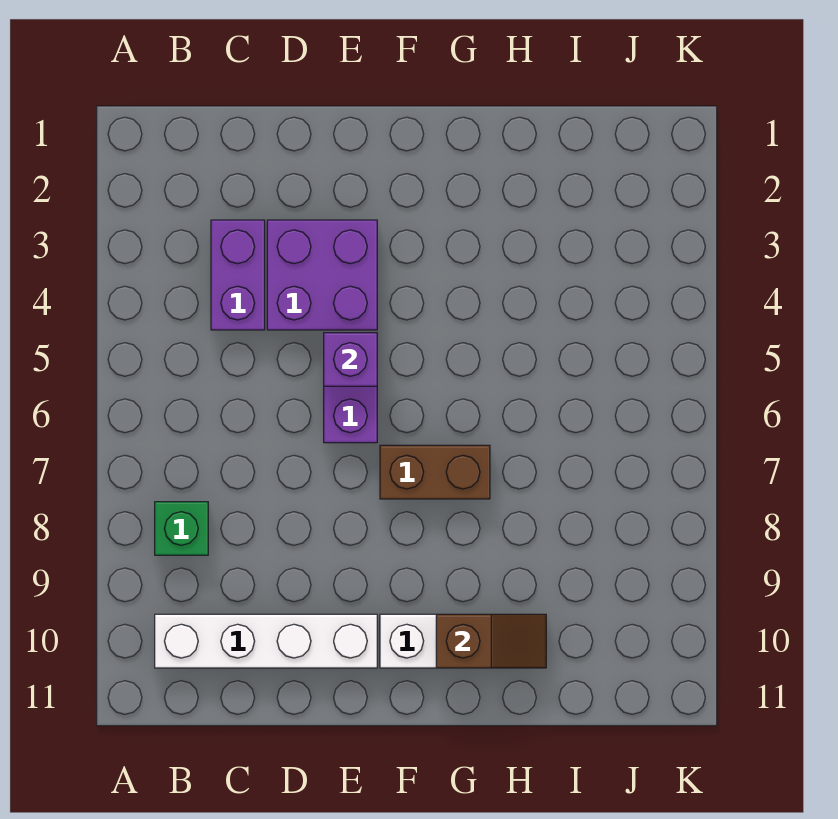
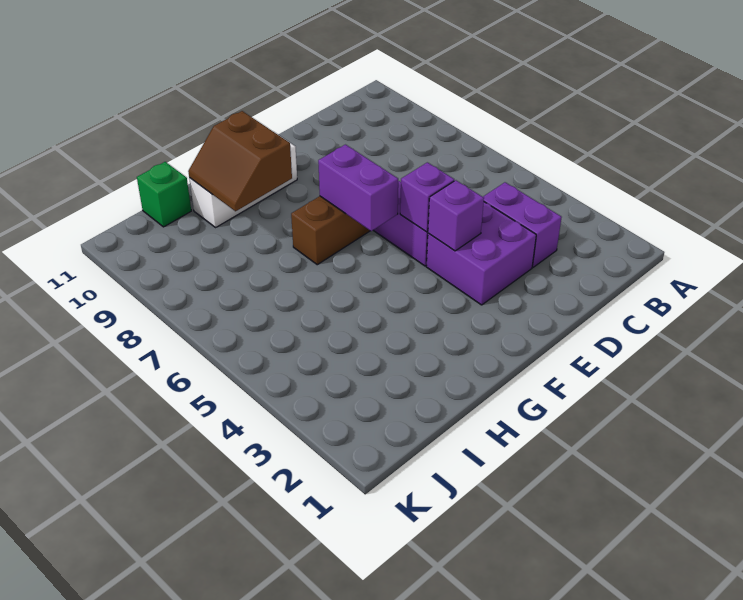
green 1x1 brick [155,502,208,555] -> green 1x1 brick moved to [137,162,191,227]
white 1x4 brick [155,614,377,668] -> none
none -> purple 1x1 brick [428,180,484,251]
none -> purple 1x2 brick [318,145,398,231]
brown 1x2 slope [436,614,546,668] -> brown 2x2 slope [188,111,292,211]

